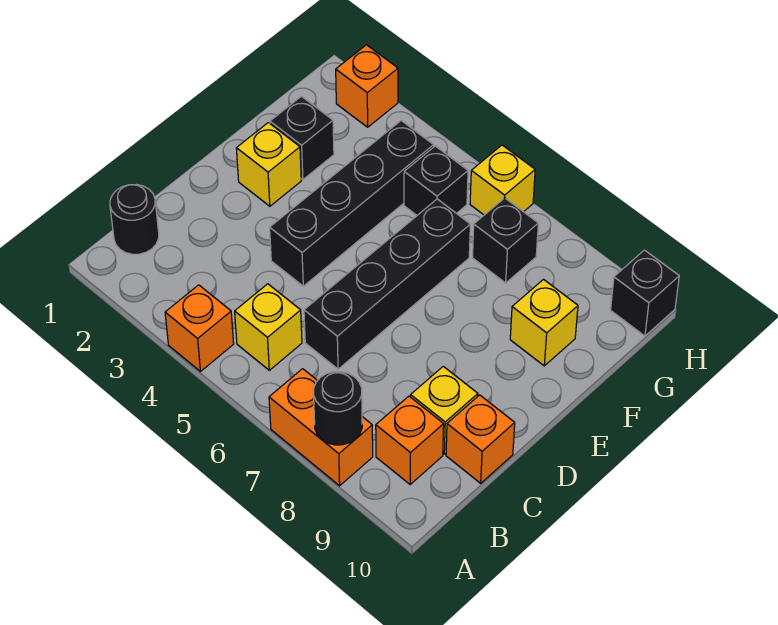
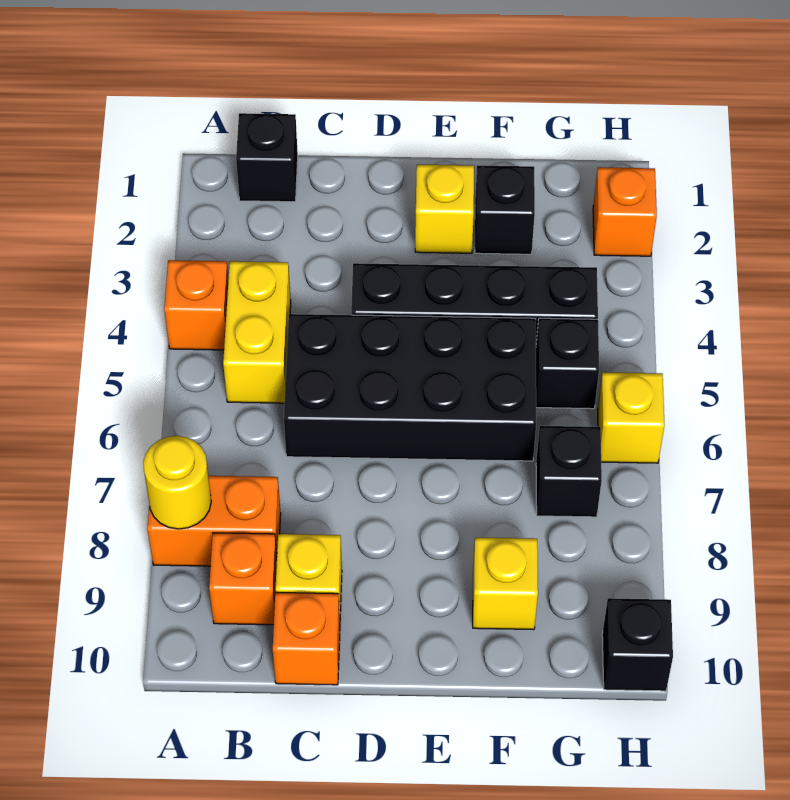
orange 1x2 brick [269,369,373,486] -> orange 1x2 brick turned to [147,476,281,566]
black 1x1 round brick [314,372,362,445] -> yellow 1x1 round brick [143,436,211,529]
black 1x1 round brick [110,184,159,254] -> black 1x1 brick [236,113,298,202]
yellow 1x1 brick [235,284,302,370] -> yellow 1x2 brick [223,261,291,403]
black 1x4 brick [304,199,470,369] -> black 2x4 brick [284,314,536,461]

